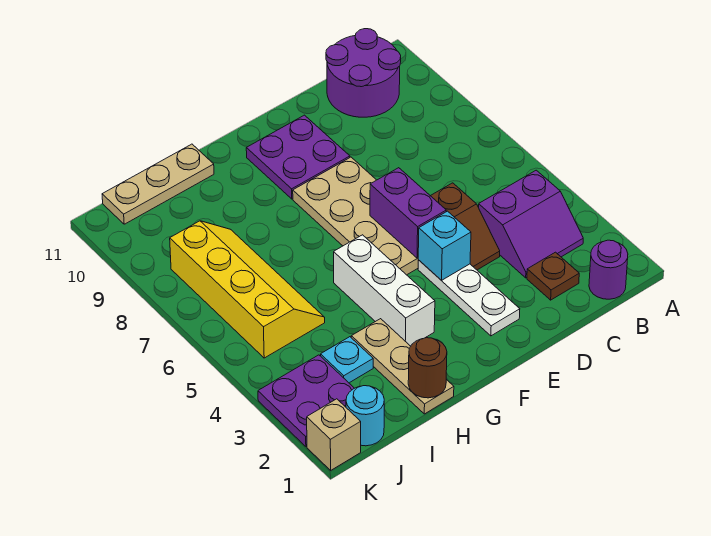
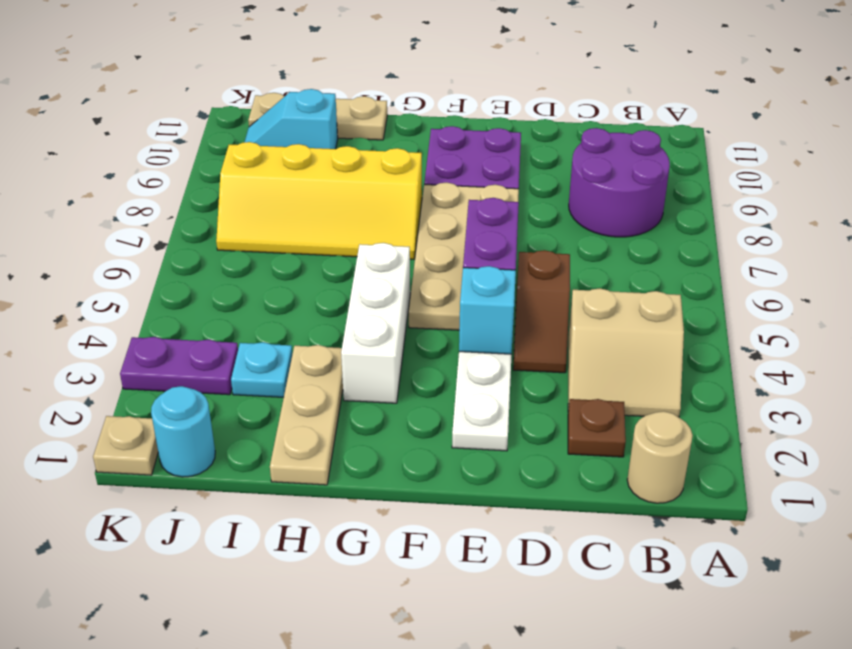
purple 1x1 round brick [589,240,628,299] -> tan 1x1 round brick [627,411,693,503]
purple 2x2 slope [478,170,583,278] -> tan 2x2 slope [568,288,684,417]
purple 2x2 round brick [326,29,401,117] -> purple 2x2 round brick moved to [569,128,670,237]
brown 1x1 round brick [408,338,447,398] -> none
yellow 2x4 slope [170,221,325,358] -> yellow 2x4 slope turned to [216,142,422,259]
none -> cyan 1x2 slope [245,89,338,149]
purple 2x2 plate [258,355,354,446] -> purple 1x2 plate [120,337,238,395]
tan 1x1 brick [307,399,361,470] -> tan 1x1 plate [93,416,158,475]

